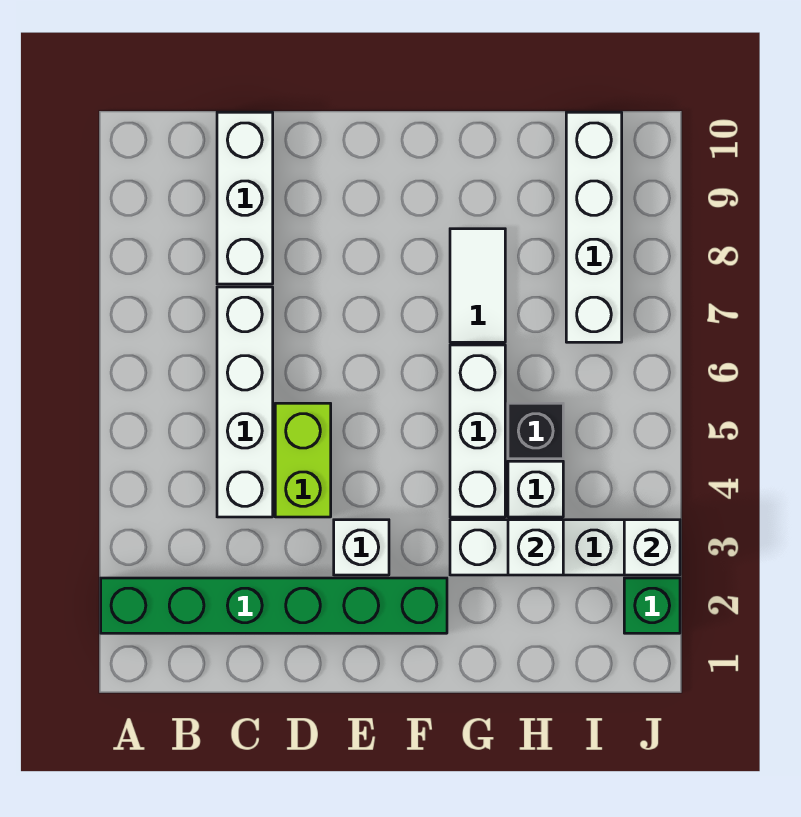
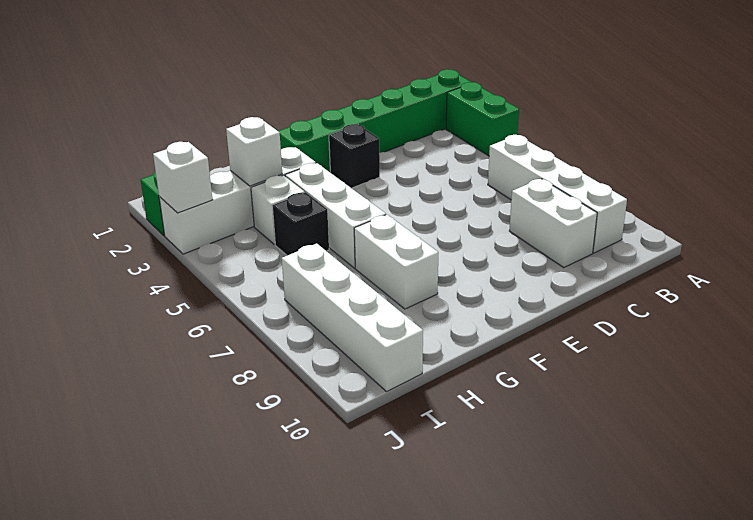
none -> green 1x2 brick [446,82,519,156]
white 1x4 brick [217,287,273,517] -> white 1x4 brick moved to [488,135,627,253]
white 1x3 brick [217,112,273,284] -> white 1x2 brick [510,179,597,268]
lime 1x2 brick [275,403,331,517] -> none
white 1x1 brick [334,520,389,575] -> black 1x1 brick [329,124,380,188]
white 1x2 tile [450,229,505,342] -> white 1x2 brick [354,215,438,309]

